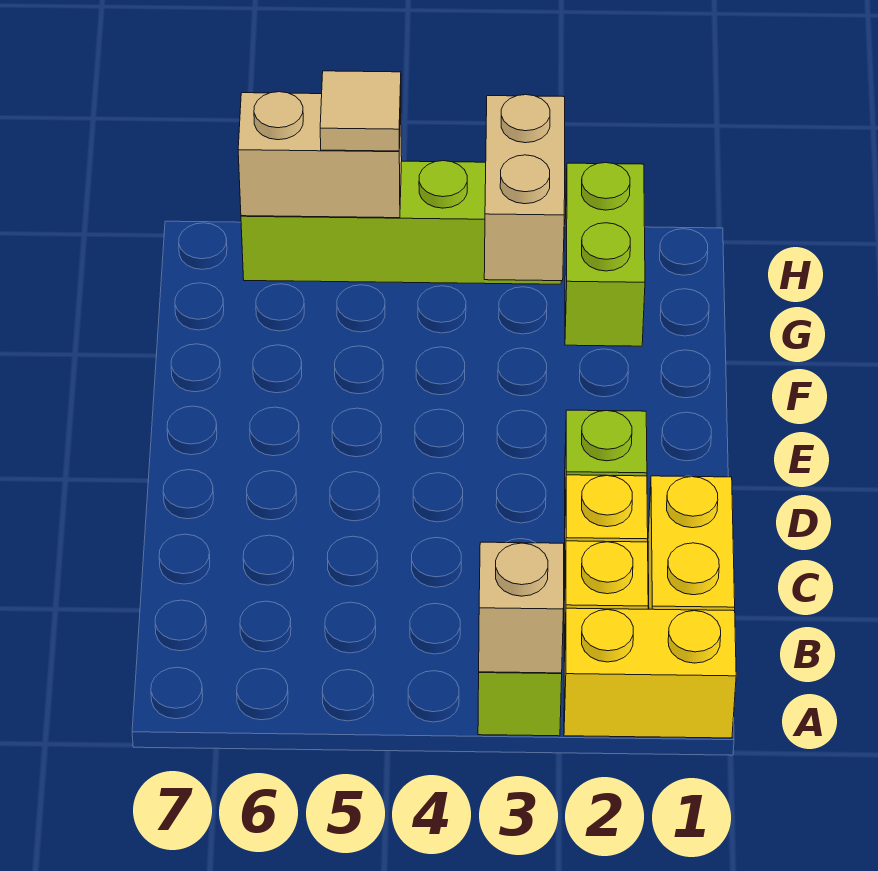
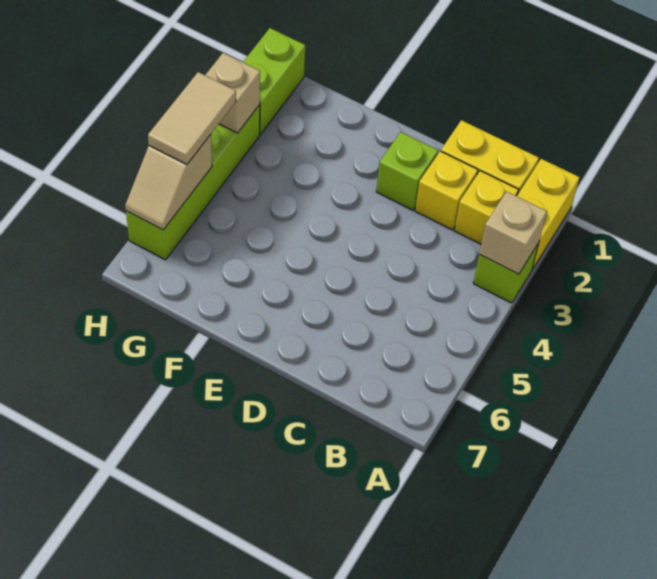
lime 1x2 brick [565,163,645,346] -> lime 1x2 brick turned to [243,28,305,134]
tan 1x2 brick [484,95,565,281] -> tan 1x1 brick [205,53,260,133]
tan 1x2 brick [238,92,402,218] -> tan 1x2 slope [125,135,212,230]
tan 1x1 tile [320,71,401,151] -> tan 1x2 tile [148,72,236,165]

